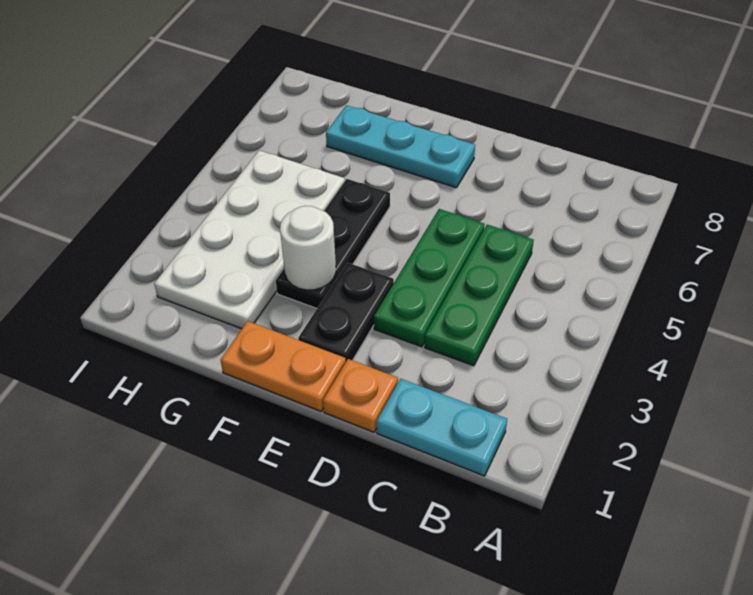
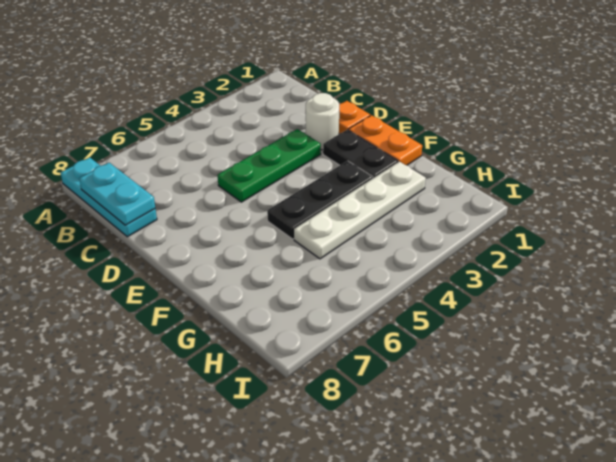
cyan 1x2 plate [377,379,507,476] -> cyan 1x2 plate moved to [79,163,155,225]
green 1x3 plate [425,225,534,366] -> none
black 1x2 plate [298,263,394,361] -> black 1x2 plate turned to [323,130,398,178]
cyan 1x3 plate [326,105,475,188] -> cyan 1x3 plate moved to [61,157,157,237]
white 1x1 round brick [280,206,336,290] -> white 1x1 round brick moved to [306,93,339,150]
white 2x4 plate [154,150,345,329] -> white 1x4 plate [294,161,426,259]

